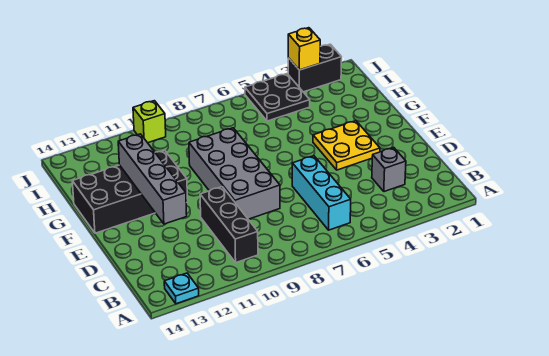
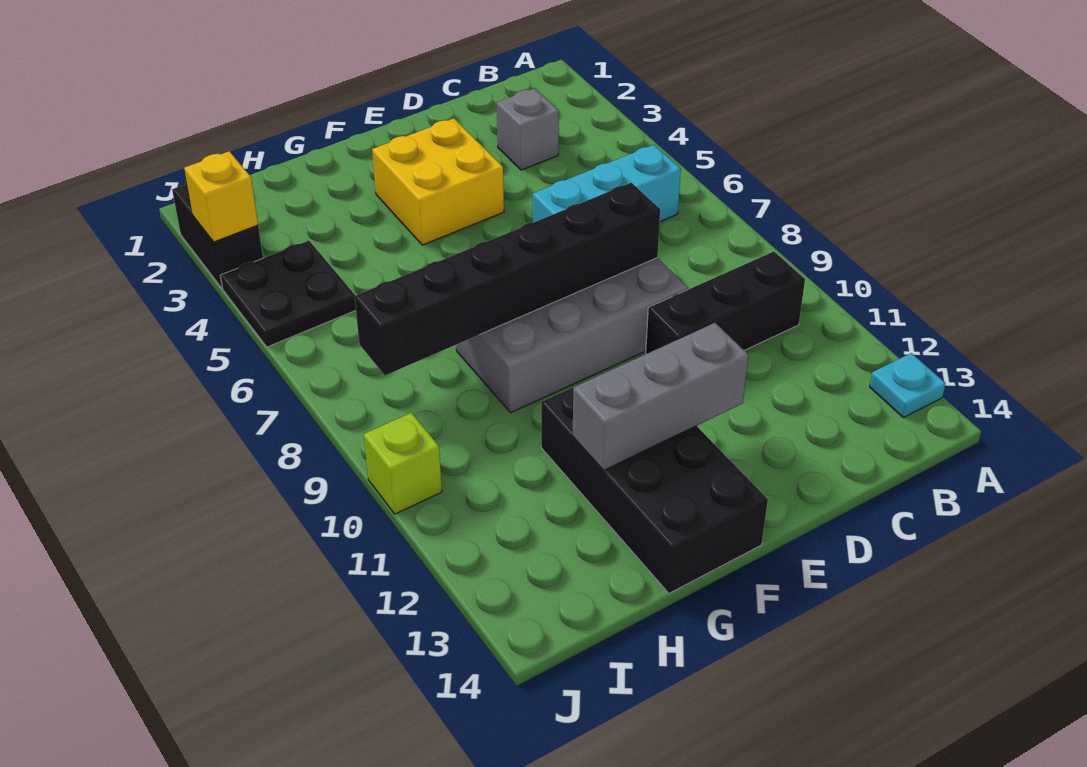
none -> black 1x6 brick [354,183,660,375]
grey 1x4 brick [118,134,187,224] -> grey 1x3 brick [573,323,748,471]
yellow 2x2 plate [313,121,380,170] -> yellow 2x2 brick [372,118,504,245]

